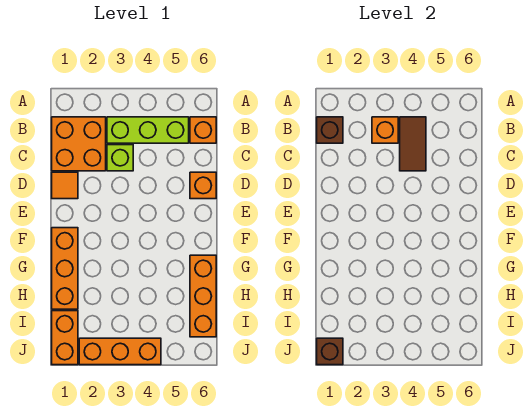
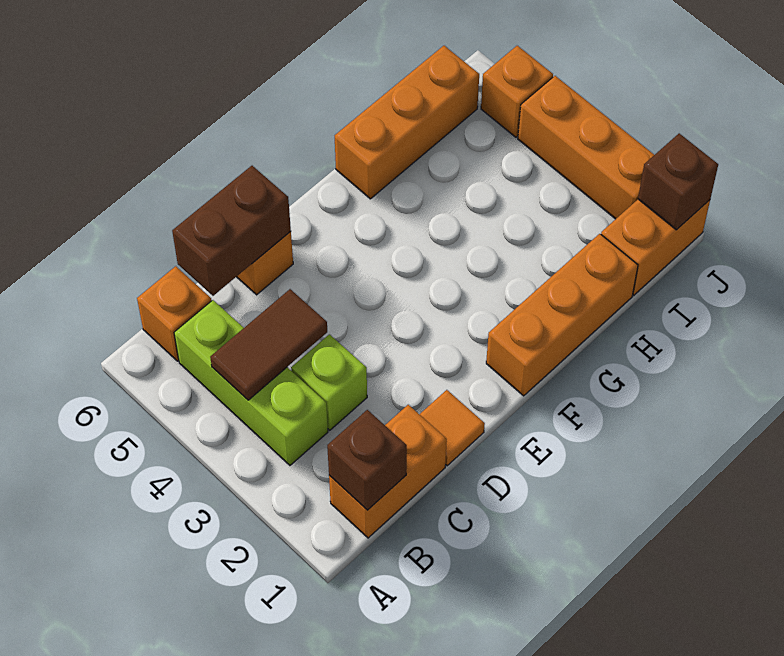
orange 2x2 brick [52,117,106,171] -> orange 1x2 brick [329,405,447,538]
orange 1x1 brick [372,117,398,143] -> orange 1x1 brick moved to [481,46,553,137]
none -> brown 1x2 brick [172,166,291,296]

